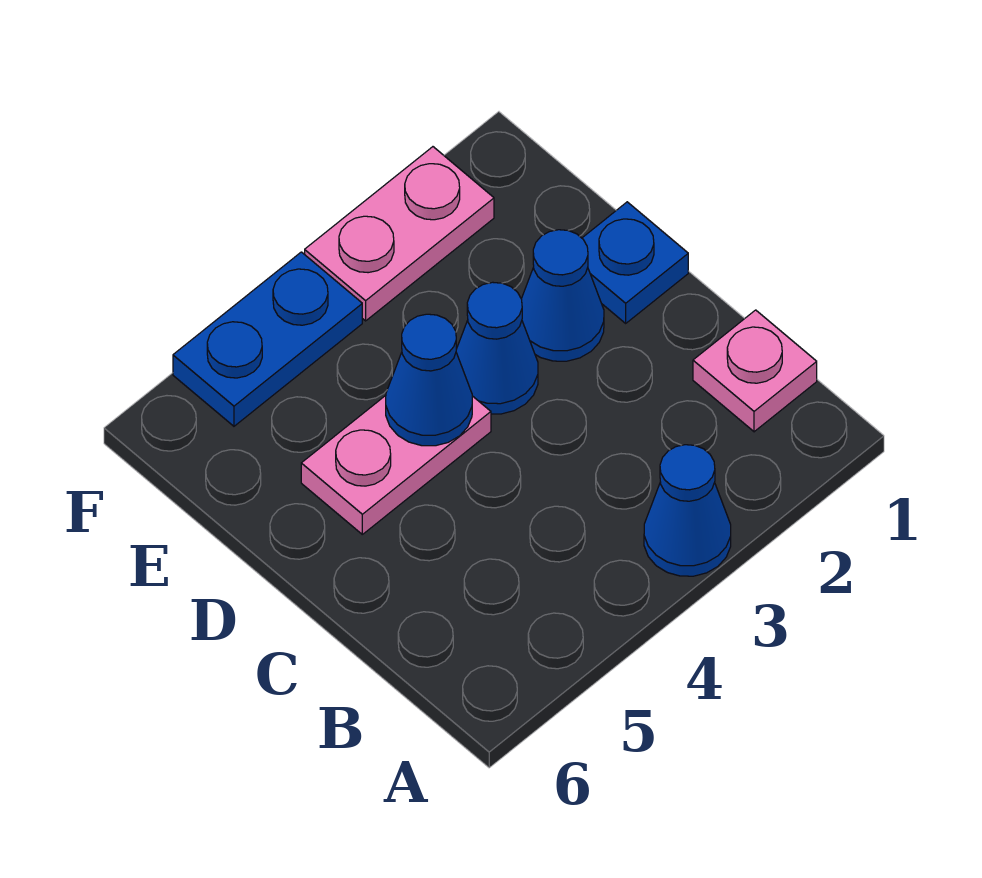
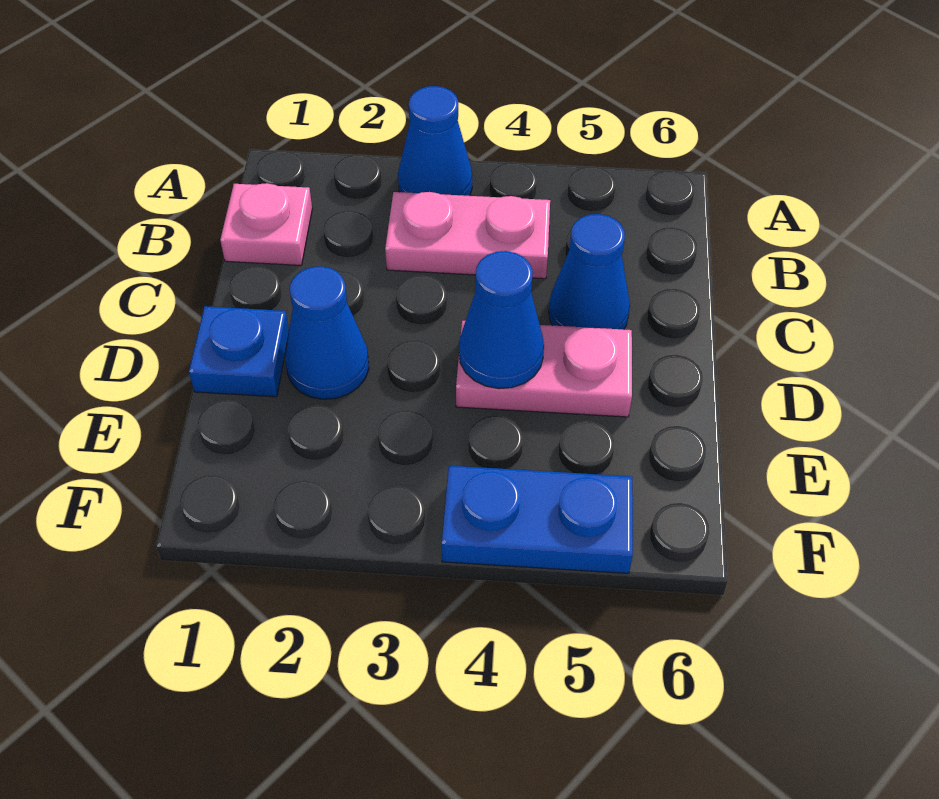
blue 1x1 cone [456,282,538,414] -> blue 1x1 cone moved to [549,214,630,329]
pink 1x2 plate [305,147,494,321] -> pink 1x2 plate moved to [385,192,550,279]

